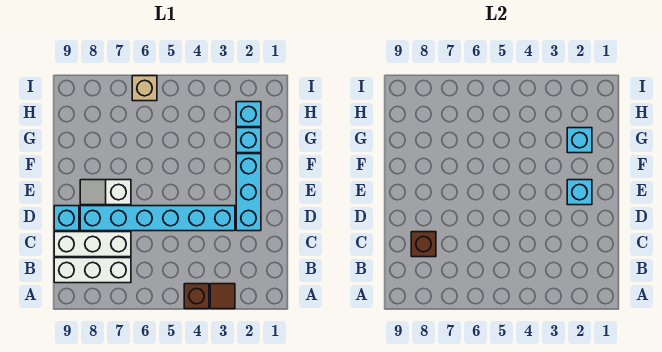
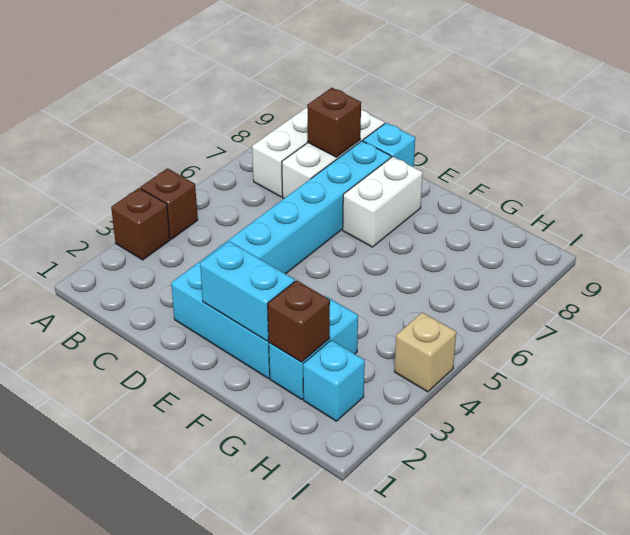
brown 1x1 tile [210,284,235,309] -> brown 1x1 brick [111,188,170,260]
cyan 1x1 brick [567,180,592,205] -> cyan 1x2 brick [200,241,295,341]
white 1x2 slope [80,180,131,205] -> white 1x2 brick [343,157,423,247]
cyan 1x1 brick [236,128,261,153] -> cyan 1x2 brick [269,296,358,399]
cyan 1x1 brick [567,128,592,153] -> brown 1x1 brick [268,280,330,362]
tan 1x1 brick [132,76,157,101] -> tan 1x1 brick moved to [394,312,456,392]

